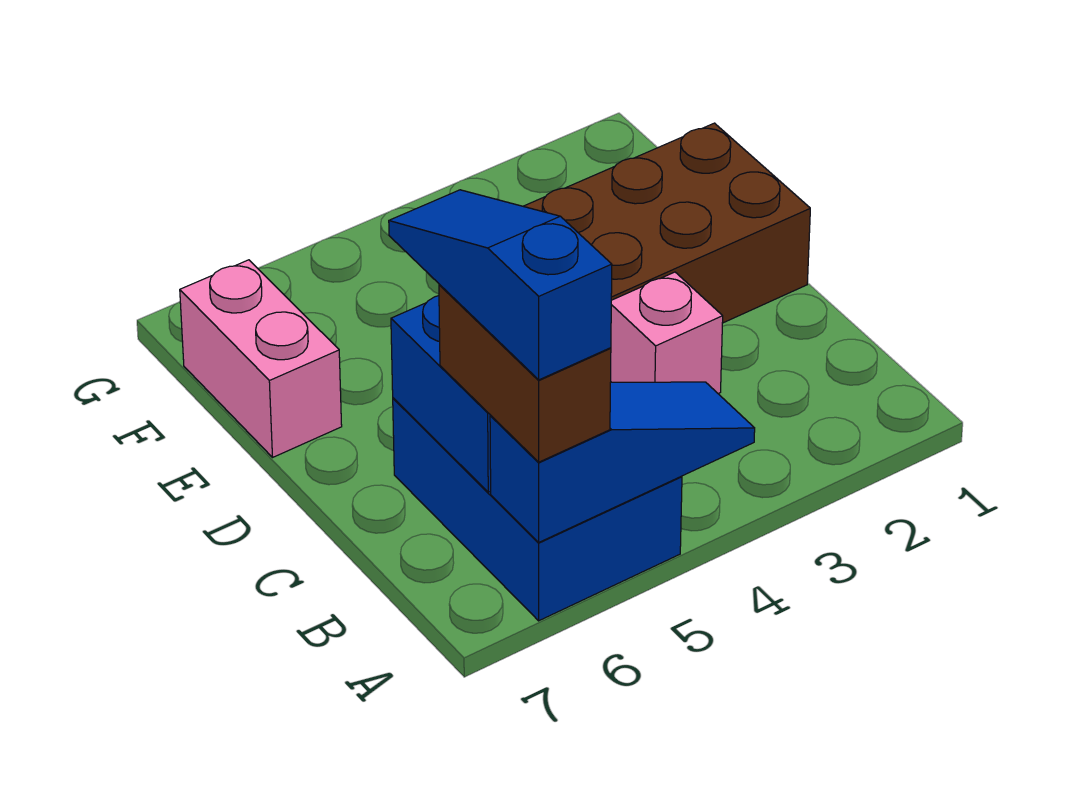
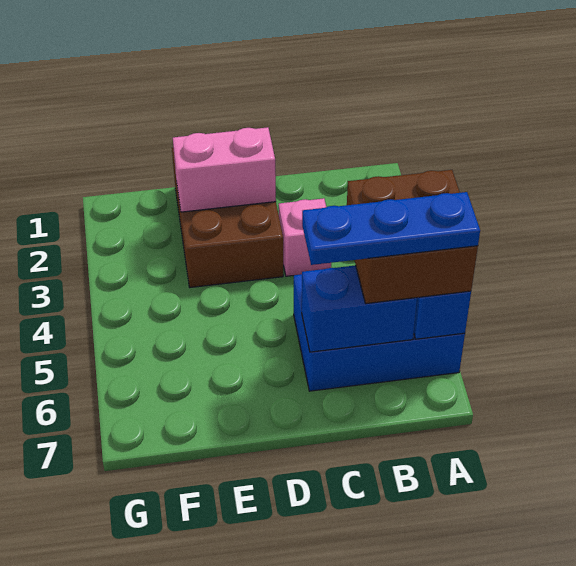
brown 1x2 brick [439,284,611,462] -> brown 2x2 brick [347,170,478,304]
blue 1x3 slope [389,190,612,380] -> blue 1x3 plate [302,192,480,265]
pink 1x2 brick [180,260,342,457] -> pink 1x2 brick moved to [173,127,276,212]

